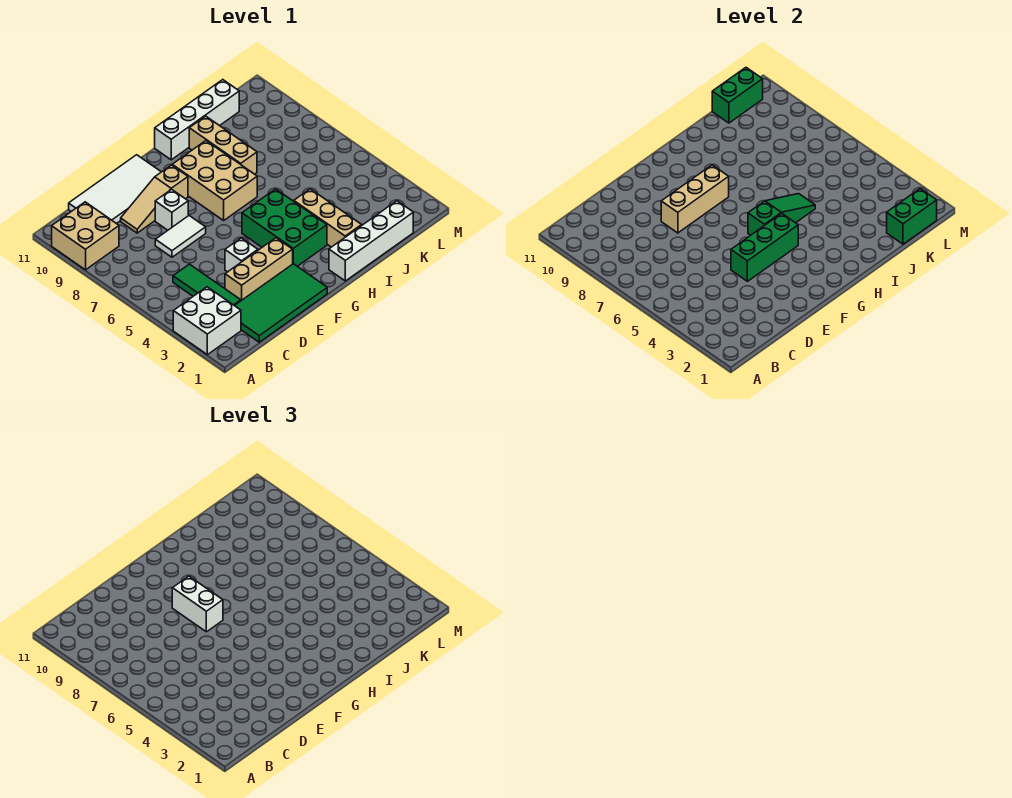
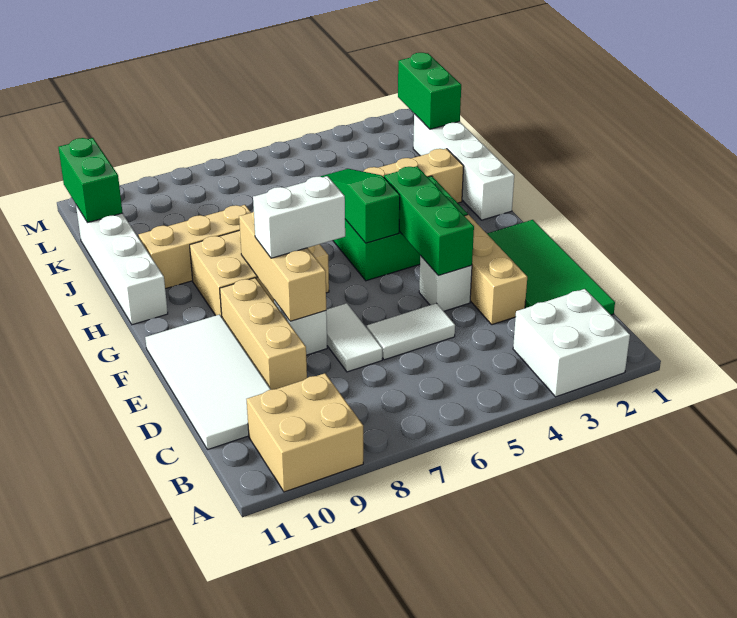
green 1x3 tile [173,264,241,306] -> none
none -> white 1x2 tile [367,303,455,360]
tan 1x3 slope [121,165,188,233] -> tan 1x3 brick [220,278,307,390]

